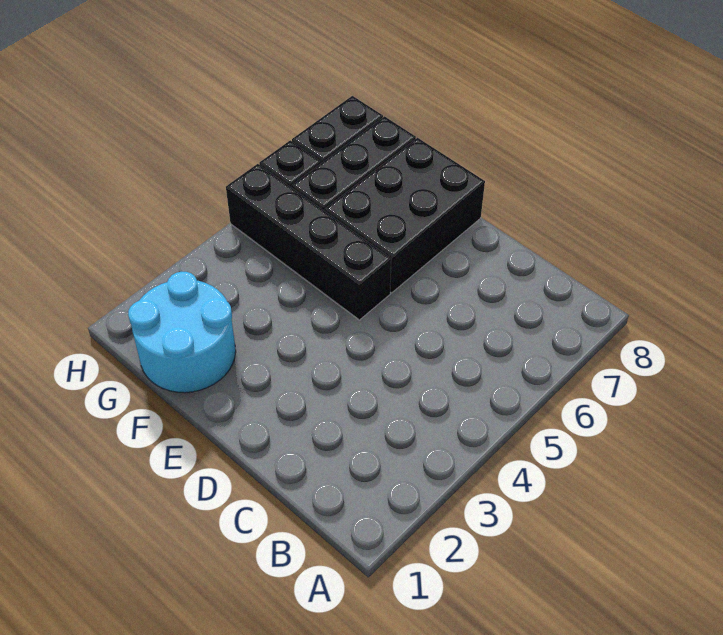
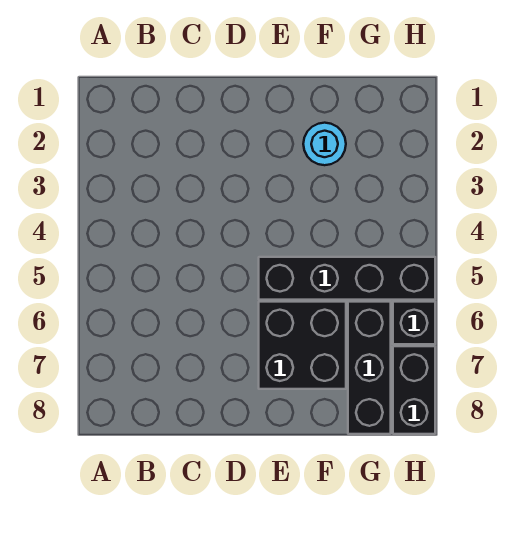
black 2x3 brick [325,138,485,293] -> black 2x2 brick [259,302,346,389]
cyan 2x2 round brick [128,272,236,393] -> cyan 1x1 round brick [303,123,346,165]

